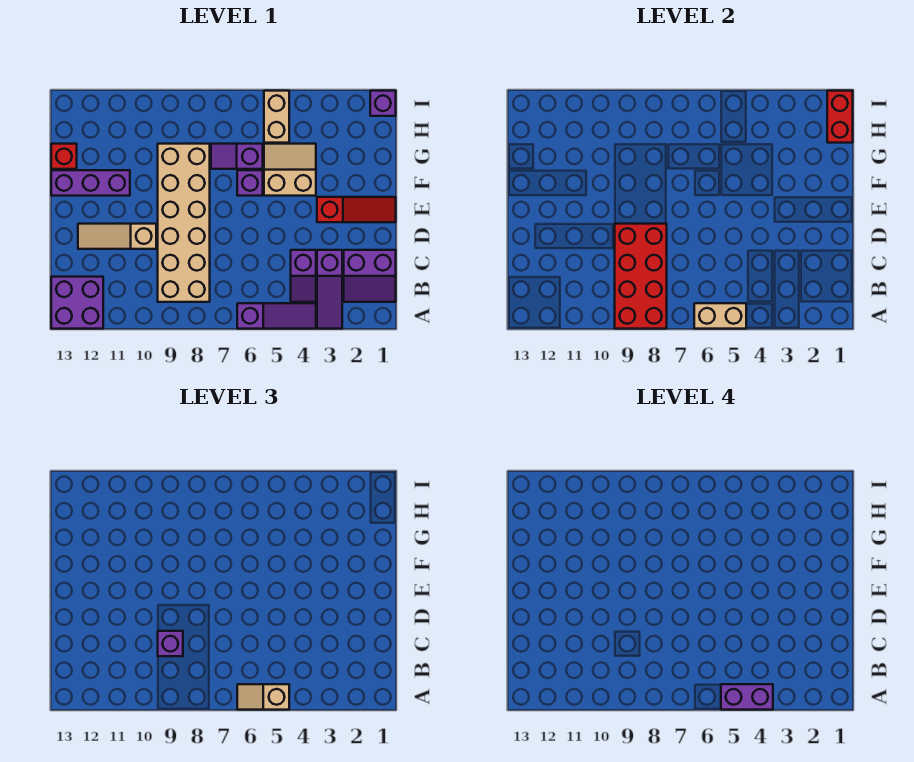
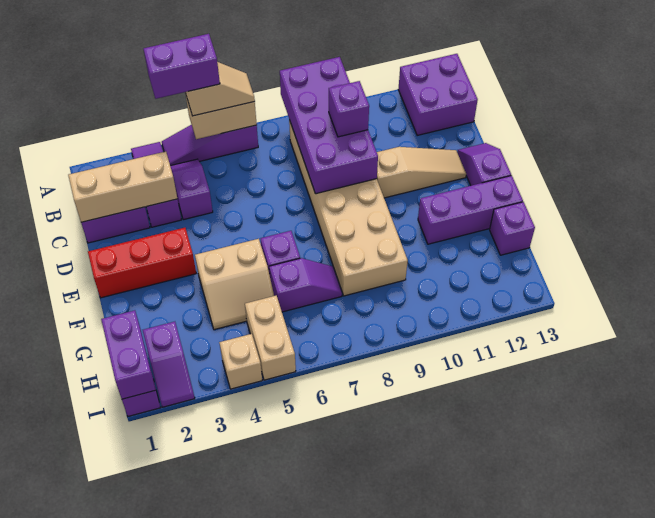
red 2x4 brick [615,224,667,329] -> purple 2x4 brick [280,57,378,194]
none -> tan 1x3 brick [68,152,177,222]
none -> purple 1x2 slope [457,143,511,186]
red 1x3 slope [317,197,396,222] -> red 1x3 brick [88,228,196,298]
red 1x1 brick [51,144,77,169] -> purple 1x1 brick [490,202,535,255]
red 1x2 brick [827,91,853,143] -> purple 1x2 brick [101,310,155,399]
none -> purple 1x2 slope [143,322,195,407]
none -> tan 1x1 brick [219,334,262,389]

